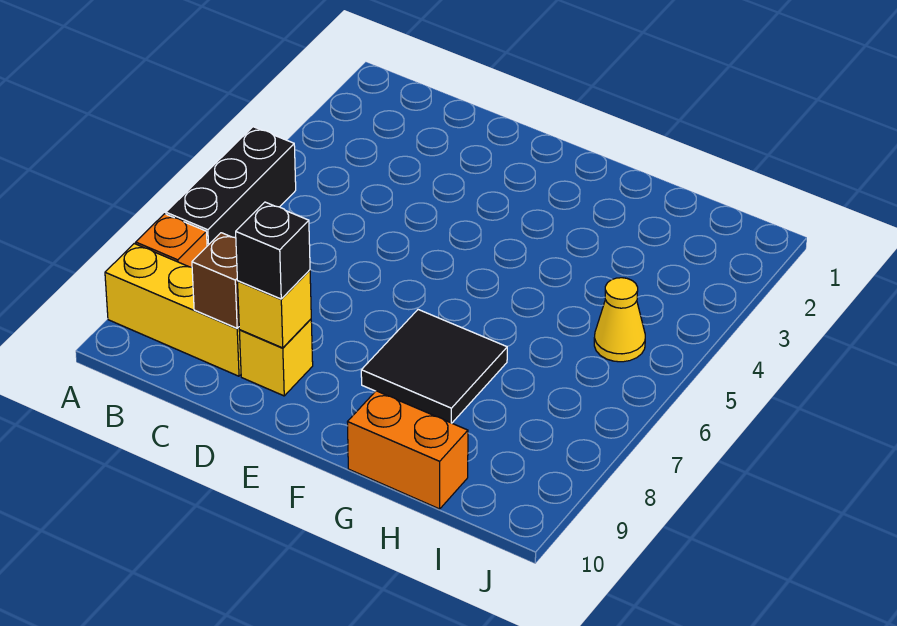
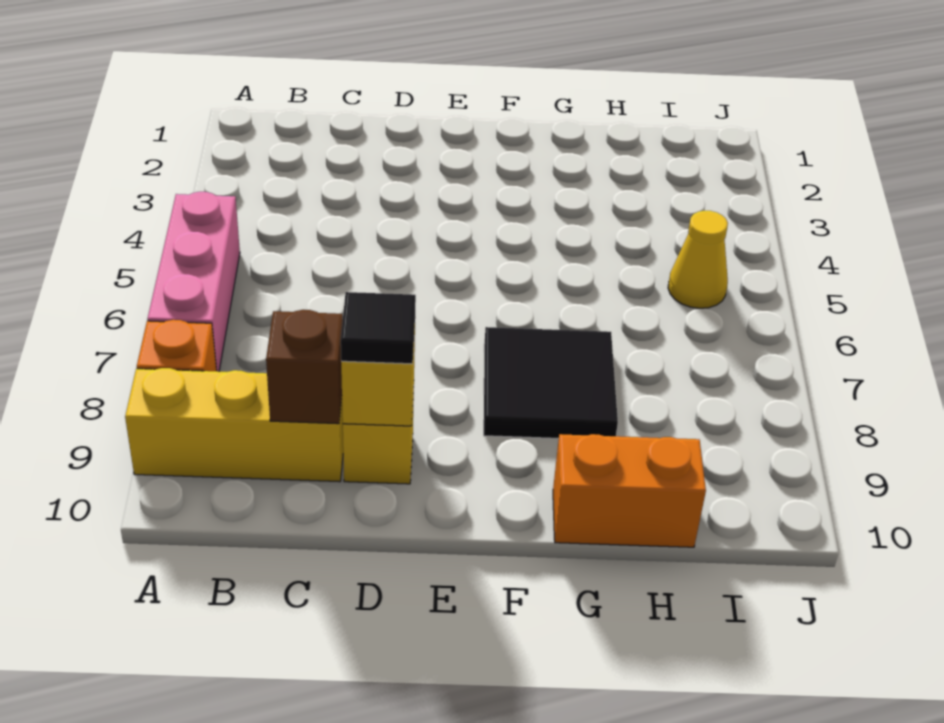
black 1x3 brick [166,127,296,246] -> pink 1x3 brick [147,192,240,372]
black 1x1 brick [236,202,310,299] -> black 1x1 tile [341,292,416,364]

